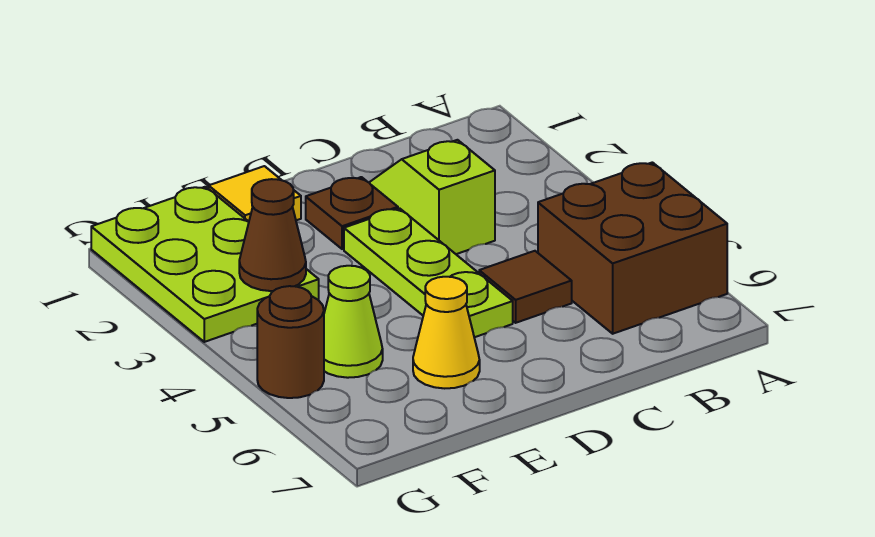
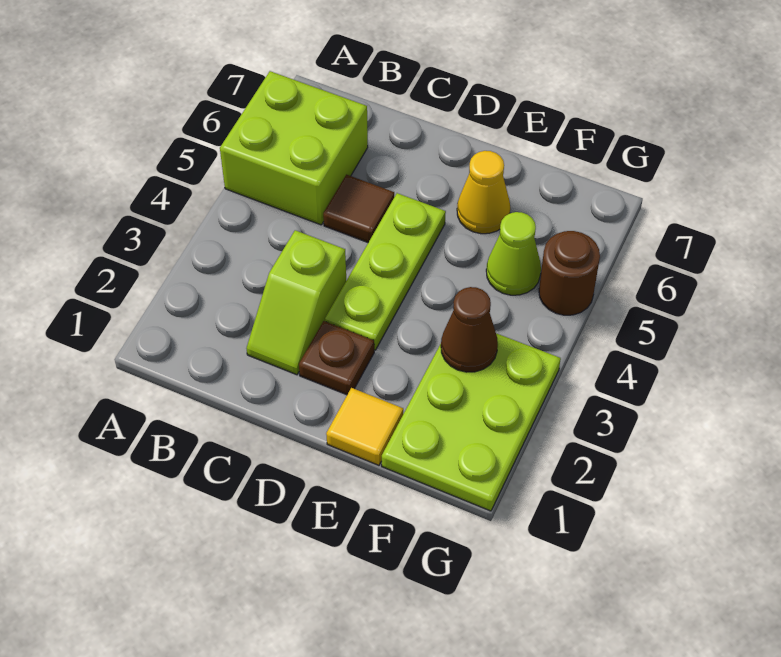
brown 2x2 brick [538,162,727,334] -> lime 2x2 brick [220,71,368,225]

